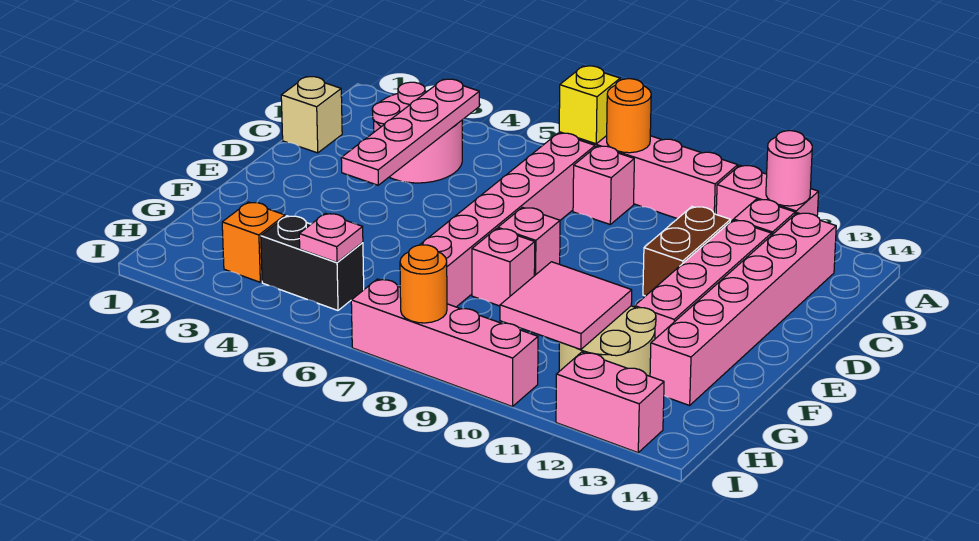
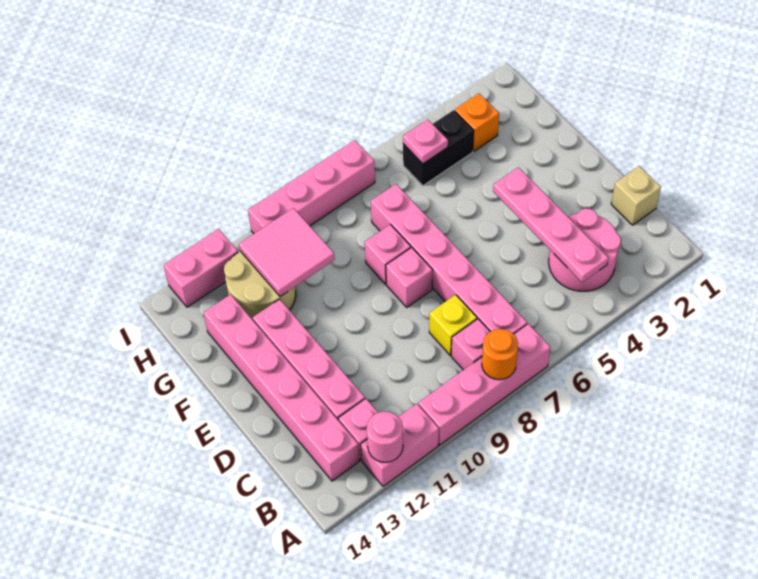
yellow 1x1 brick [559,66,620,144] -> yellow 1x1 brick moved to [429,295,477,355]
brown 1x2 brick [643,207,730,296] -> none
orange 1x1 round brick [400,245,447,323] -> none

